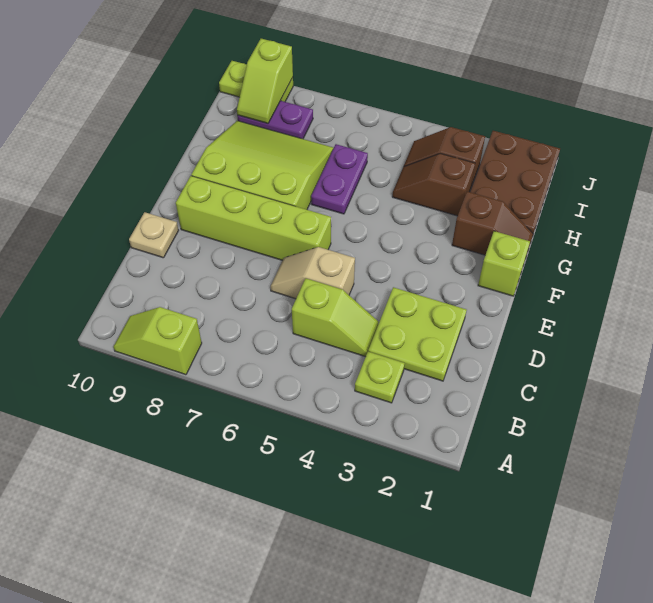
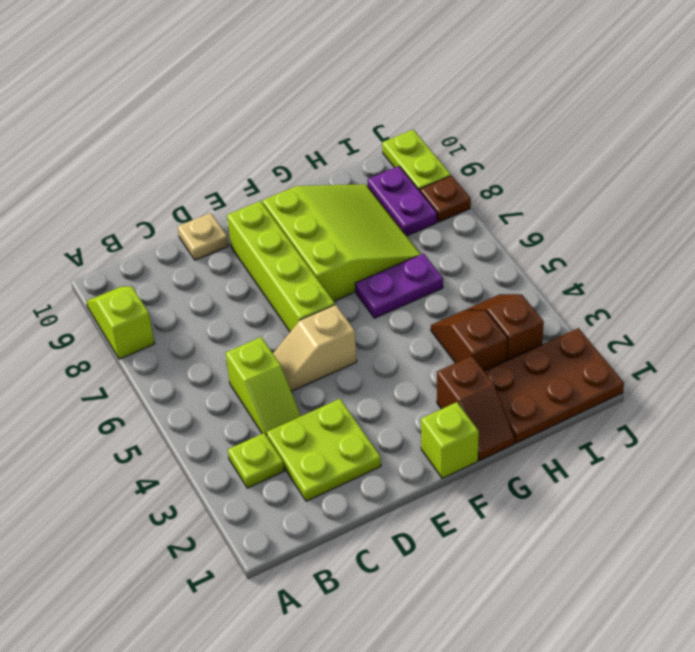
tan 1x2 slope [270,247,355,299] -> tan 1x2 slope turned to [273,305,357,391]
lime 1x2 slope [237,39,293,124] -> none
none -> brown 1x1 plate [420,176,471,222]

